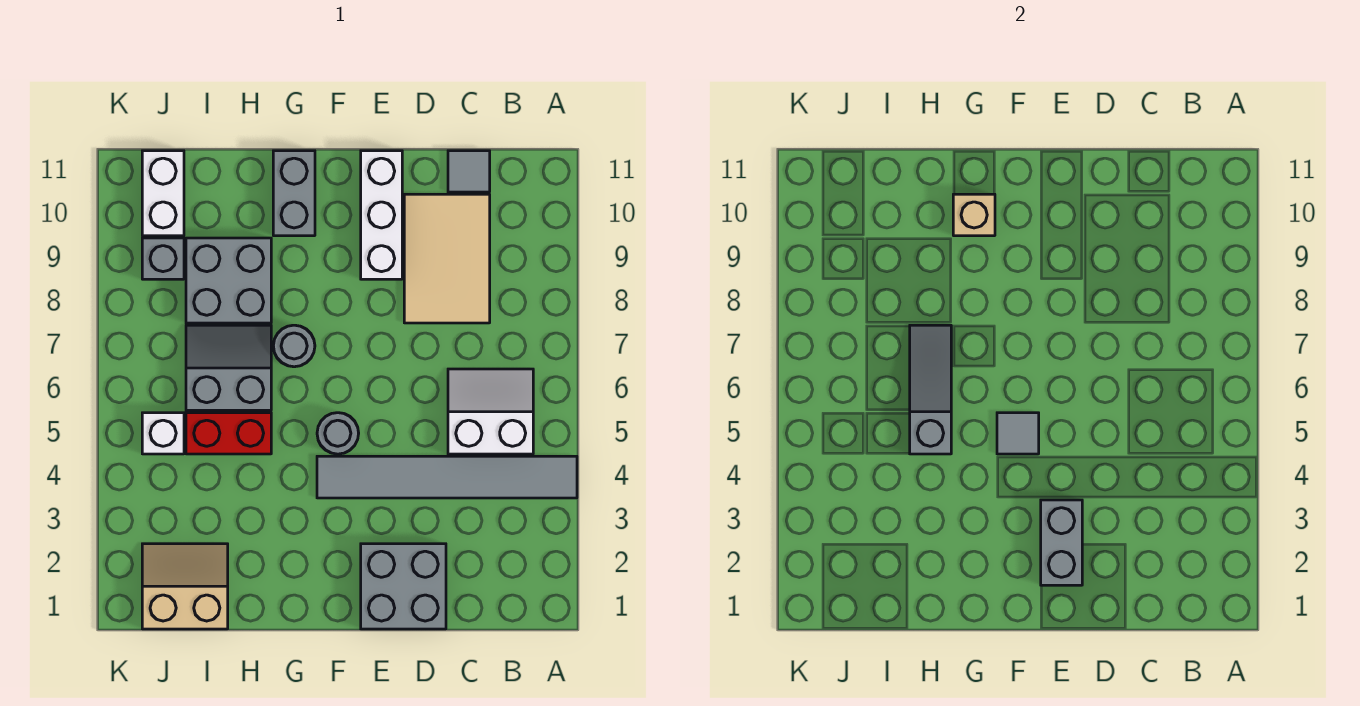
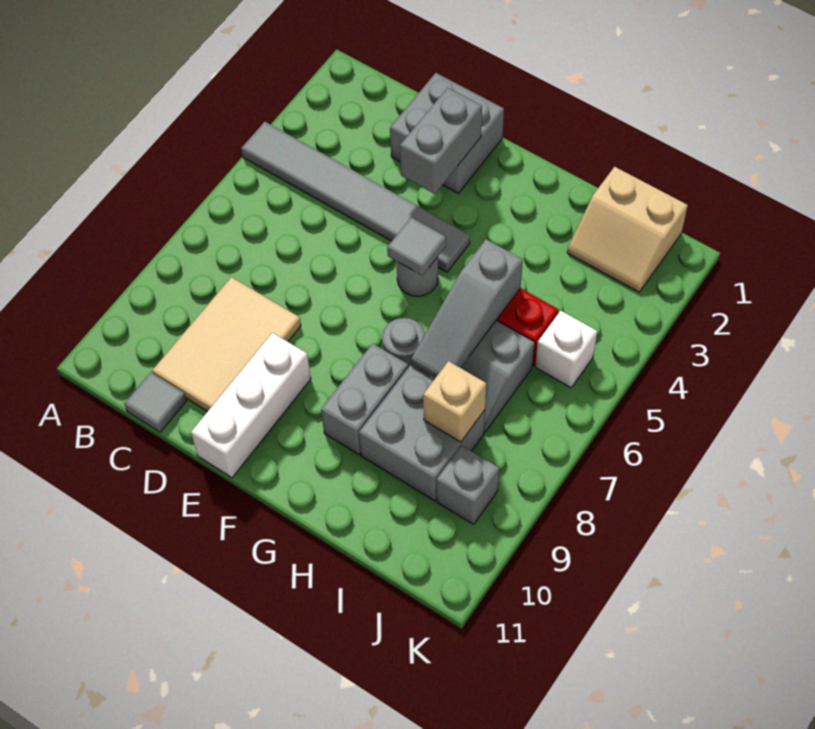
white 2x2 slope [448,369,533,454] -> none
grey 1x2 brick [273,151,315,236] -> grey 1x2 brick moved to [321,344,408,455]
tan 1x1 brick [953,194,995,236] -> tan 1x1 brick moved to [423,361,486,442]
white 1x2 brick [142,151,184,236] -> none

